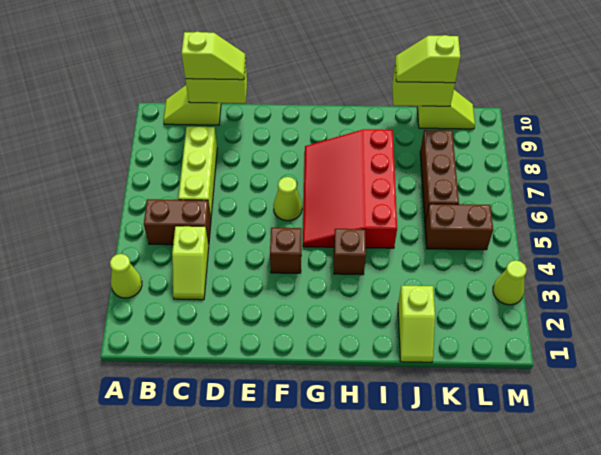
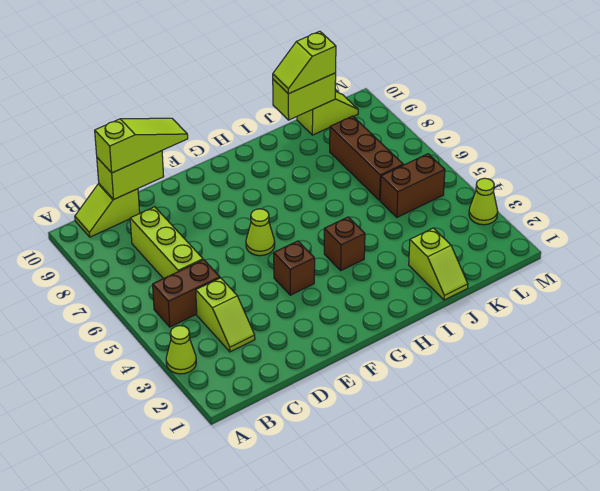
lime 1x2 slope [181,32,246,80] -> lime 1x3 slope [95,118,188,173]
red 3x4 slope [303,129,397,248] -> none

